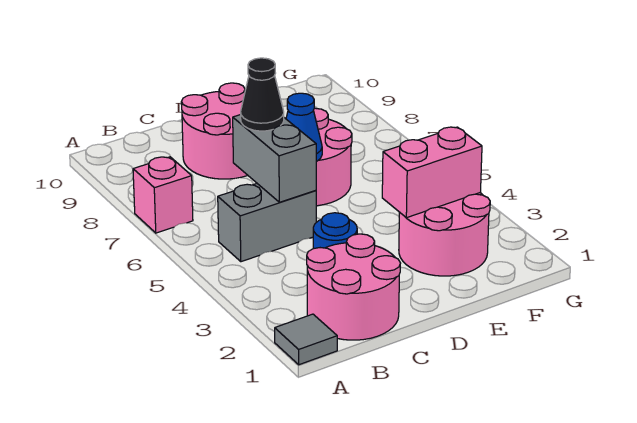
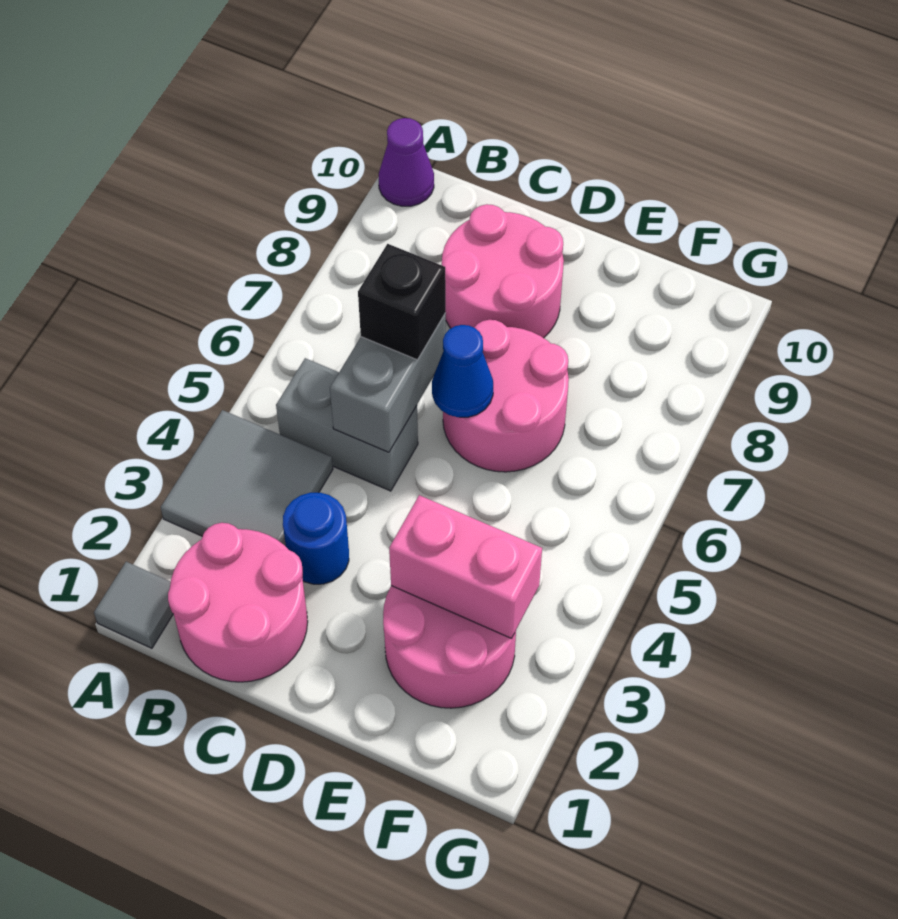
none -> grey 2x2 tile [161,410,333,546]
pink 1x1 brick [133,157,193,233] -> none
none -> purple 1x1 cone [379,118,434,206]
black 1x1 cone [241,58,284,131] -> black 1x1 brick [358,244,446,360]

